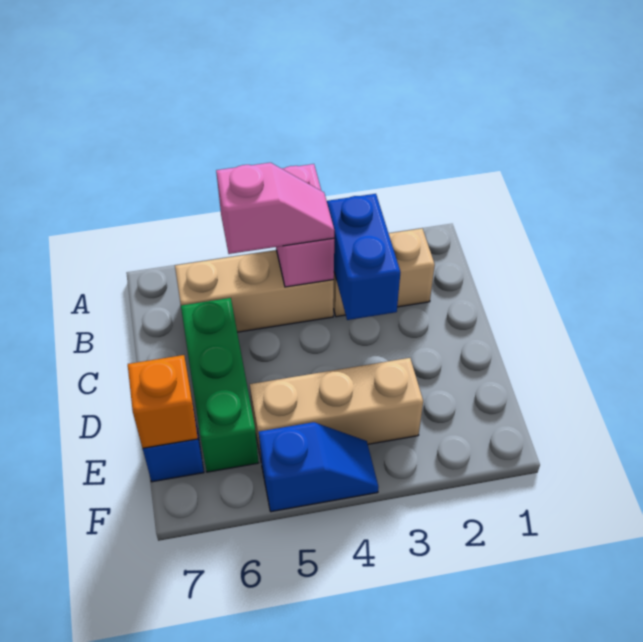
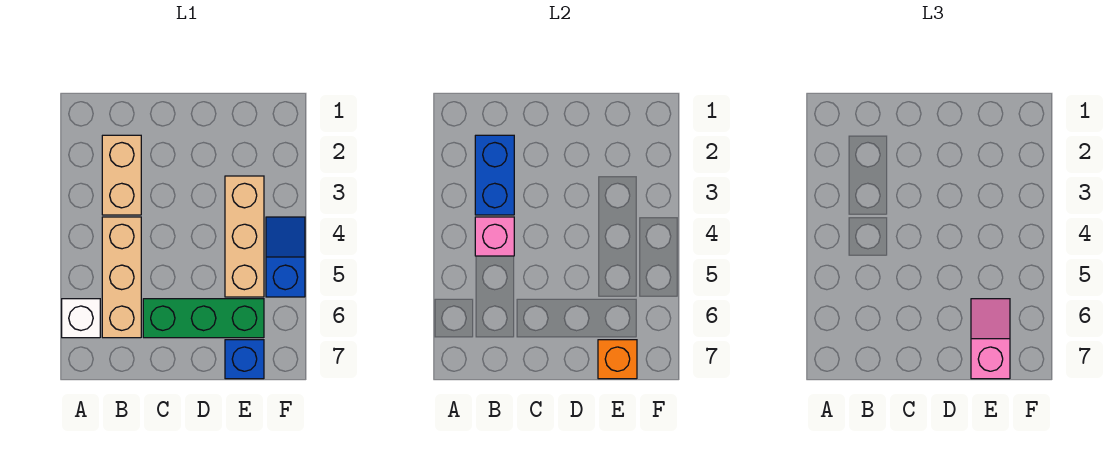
pink 1x2 brick [276,164,334,287] -> pink 1x1 brick [475,217,514,256]
none -> white 1x1 brick [62,299,100,338]
blue 1x2 brick [327,194,400,320] -> blue 1x2 brick turned to [475,135,514,215]
pink 1x2 slope [216,163,335,254] -> pink 1x2 slope moved to [971,299,1010,379]

